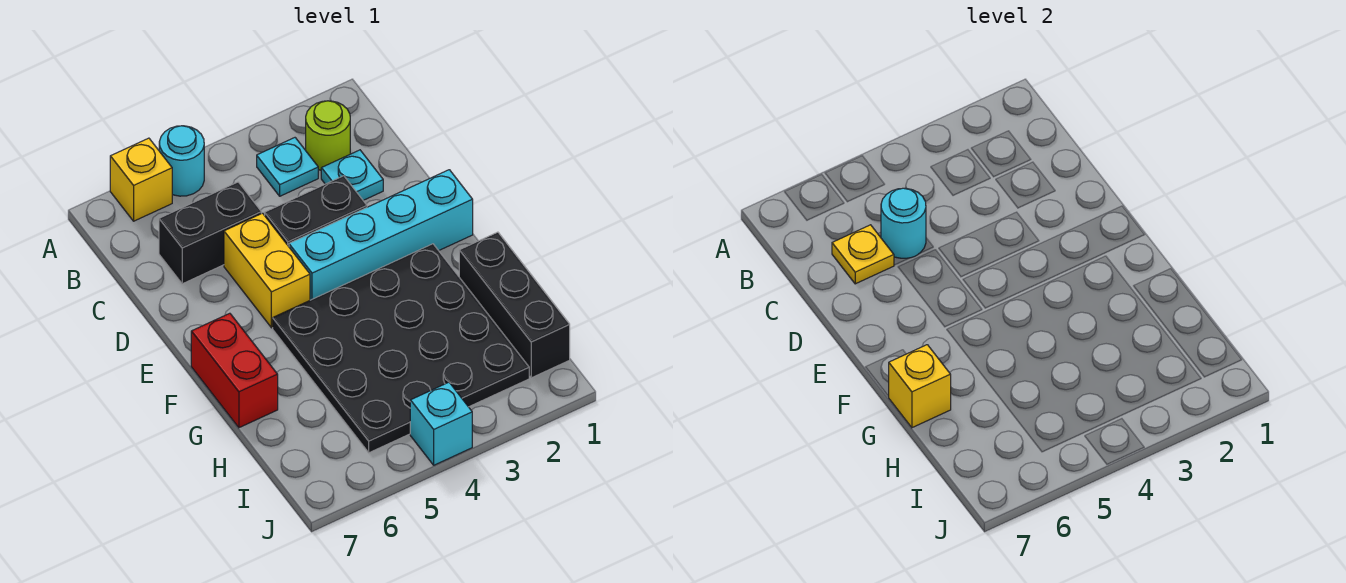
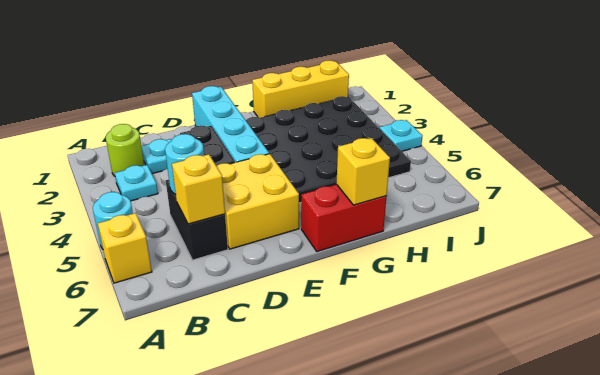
yellow 1x1 plate [832,225,894,284] -> yellow 1x1 brick [172,154,225,224]
yellow 1x2 brick [224,213,310,328] -> yellow 2x2 brick [217,154,299,249]
black 1x3 brick [459,232,570,378] -> yellow 1x3 brick [252,60,349,118]
cyan 1x1 brick [410,382,472,465] -> cyan 1x1 plate [380,120,422,151]

